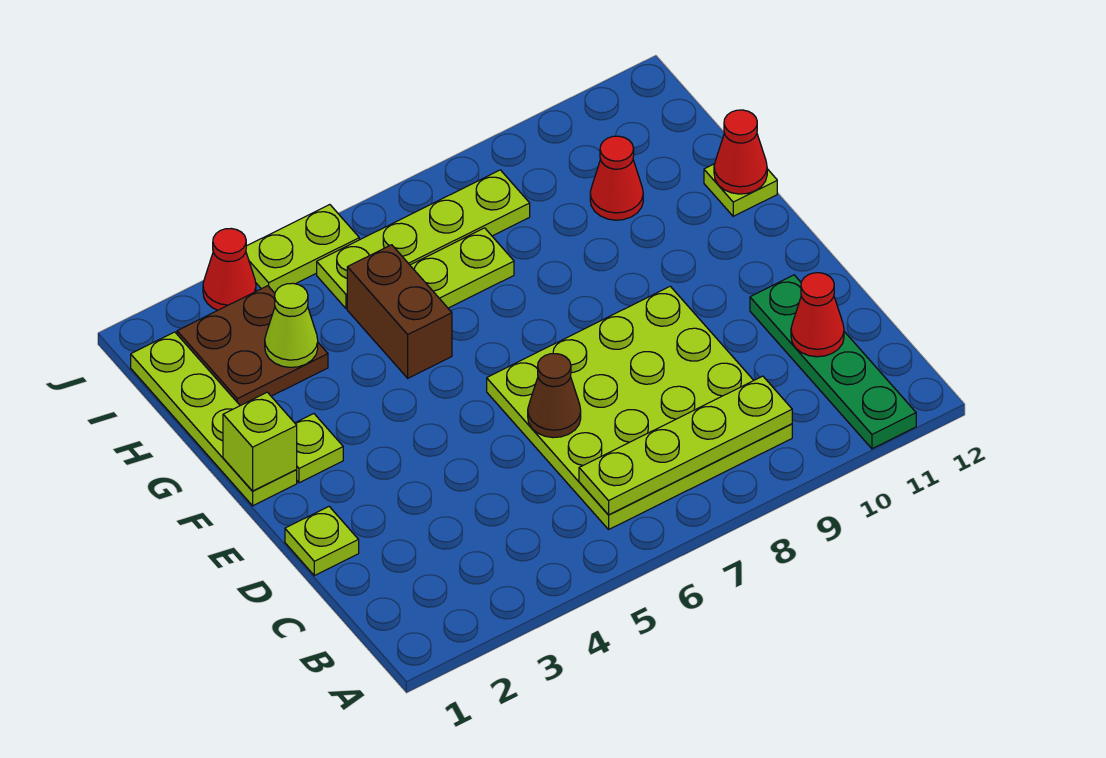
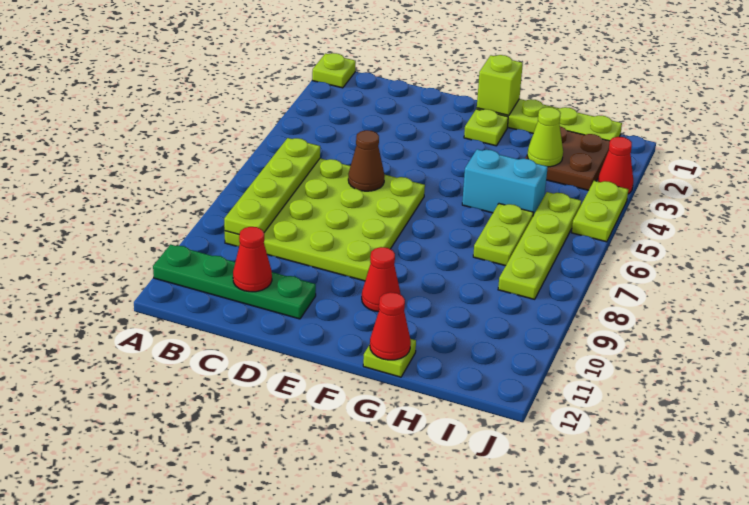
lime 1x1 plate [285,507,359,576] -> lime 1x1 plate moved to [312,53,356,88]
brown 1x2 brick [347,245,452,378] -> cyan 1x2 brick [462,149,548,216]
red 1x1 cone [590,136,643,220] -> red 1x1 cone moved to [362,247,401,312]

